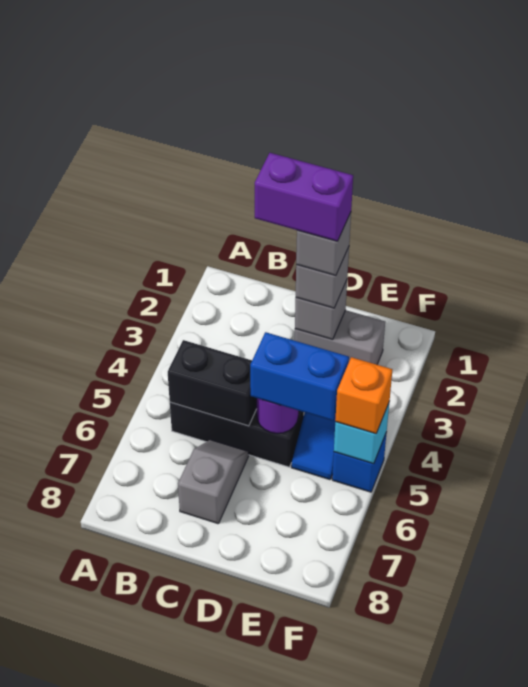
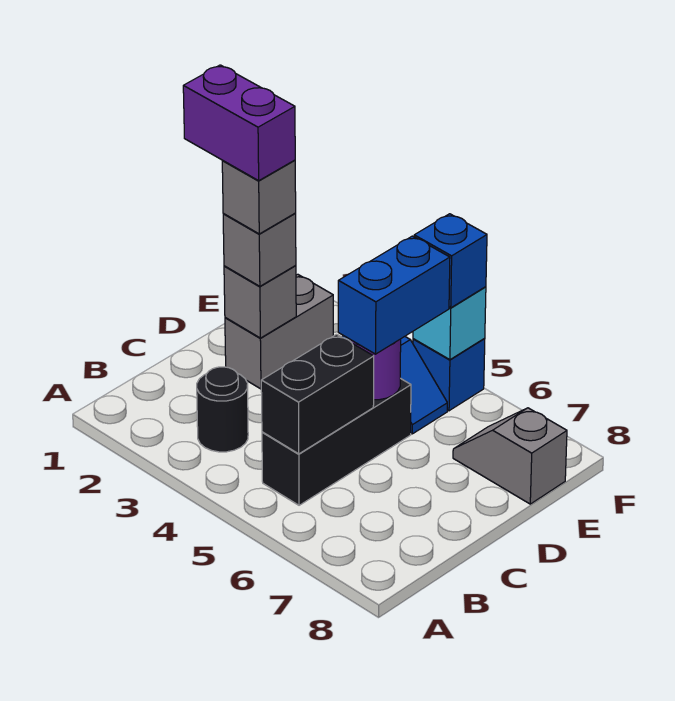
none -> black 1x1 round brick [197,367,248,452]
purple 1x2 brick [255,153,353,241] -> purple 1x2 brick turned to [183,65,295,181]
grey 1x2 slope [178,440,249,524] -> grey 1x2 slope moved to [453,408,567,504]
orange 1x1 brick [335,357,392,434] -> blue 1x1 brick [414,214,487,308]

